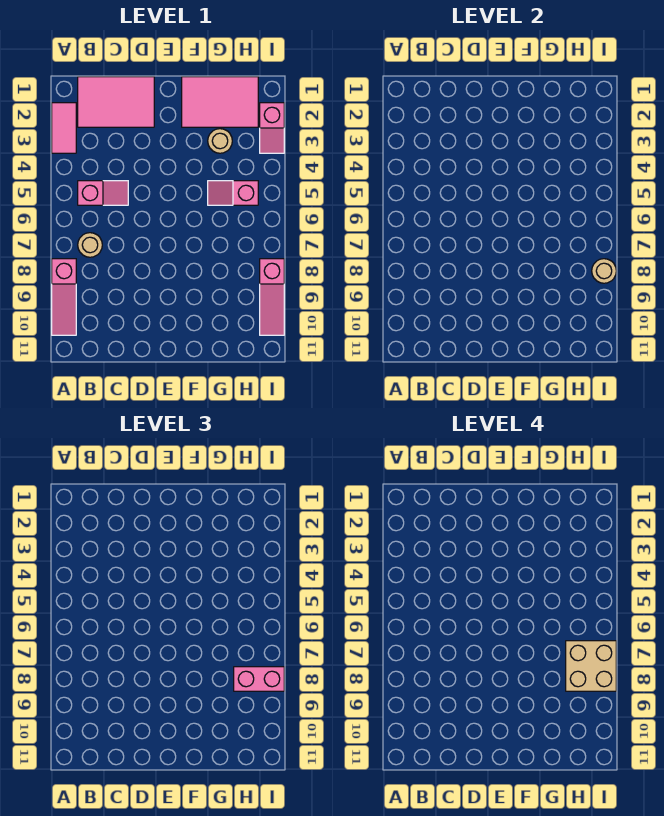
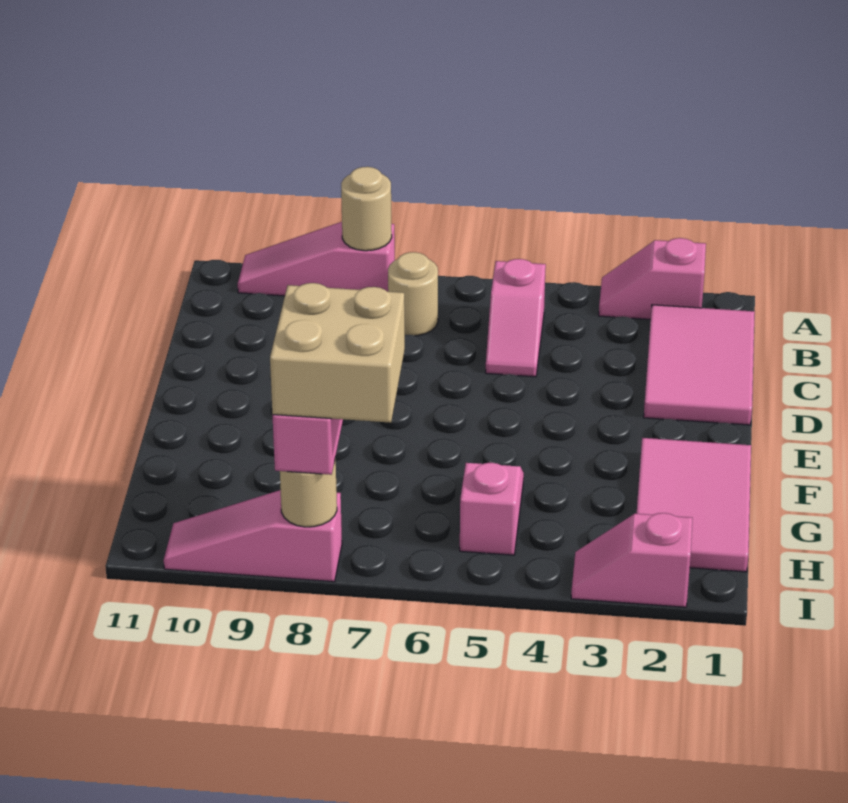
pink 1x2 tile [52,103,76,153] -> pink 1x2 slope [599,238,706,319]
tan 1x1 round brick [208,129,232,153] -> tan 1x1 round brick moved to [341,167,392,251]

